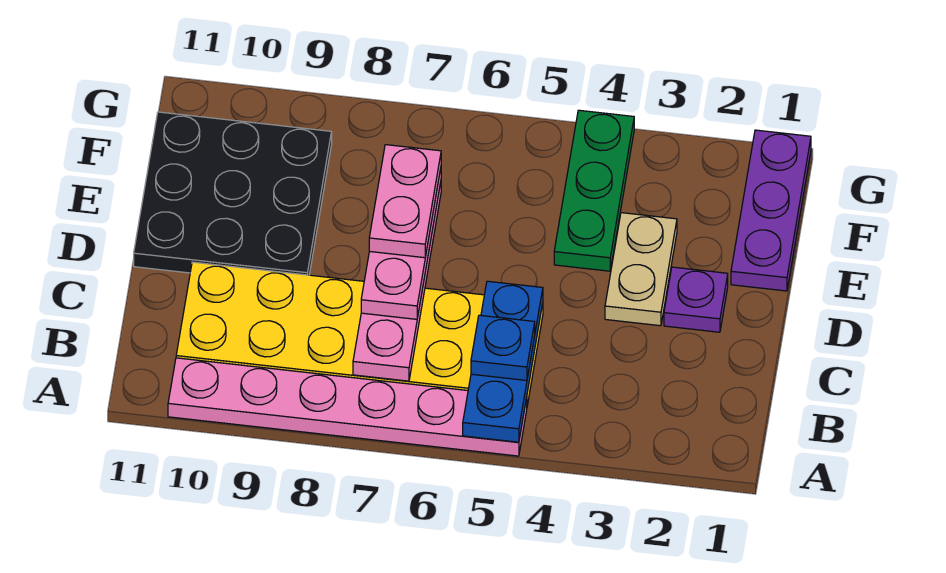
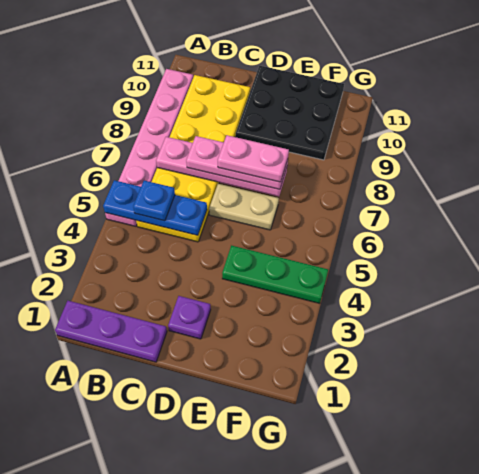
tan 1x2 plate [605,213,677,326] -> tan 1x2 plate moved to [209,184,279,230]
purple 1x3 plate [731,130,811,291] -> purple 1x3 plate moved to [55,301,167,362]

